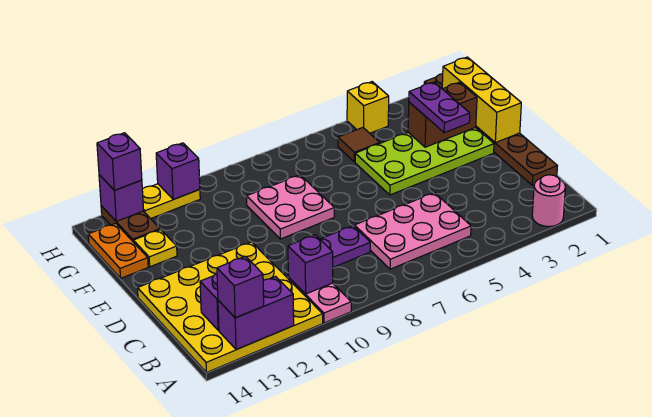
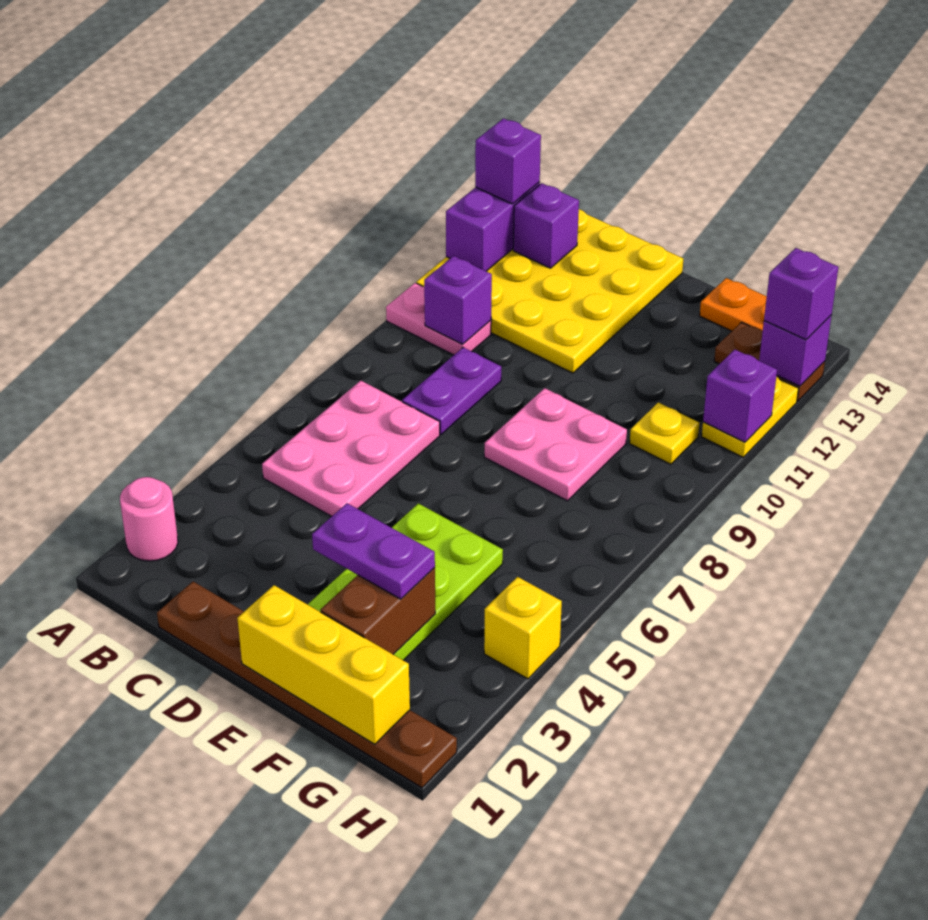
yellow 1x1 plate [133,230,177,267] -> yellow 1x1 plate moved to [630,403,699,464]
brown 1x1 tile [338,128,380,162] -> none

